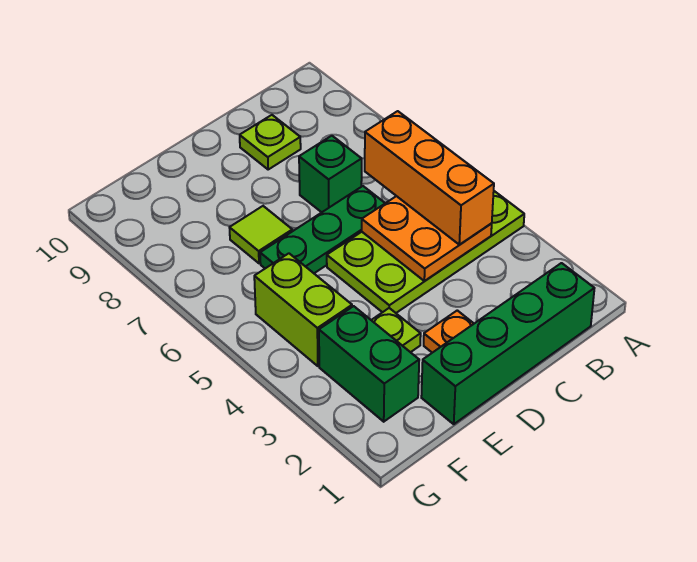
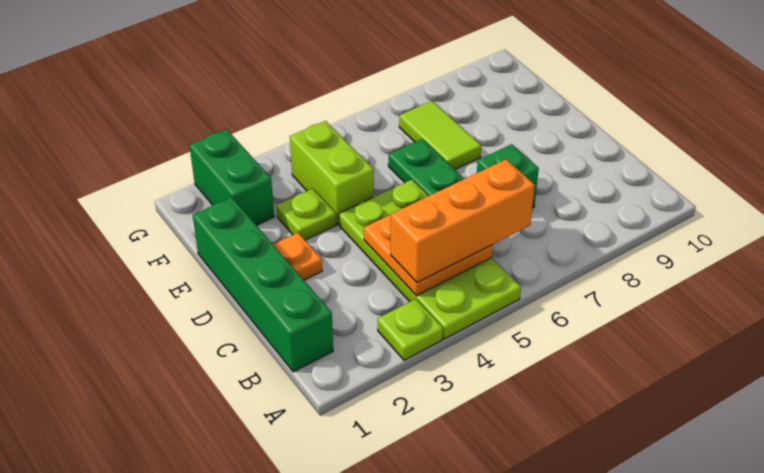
lime 1x1 plate [240,115,301,169] -> lime 1x1 plate moved to [378,299,443,360]
lime 1x1 tile [229,206,292,263] -> lime 1x2 tile [399,101,481,170]
green 1x2 brick [319,306,419,422] -> green 1x2 brick turned to [189,129,274,225]
lime 1x2 brick [254,253,352,366] -> lime 1x2 brick turned to [290,121,374,224]

